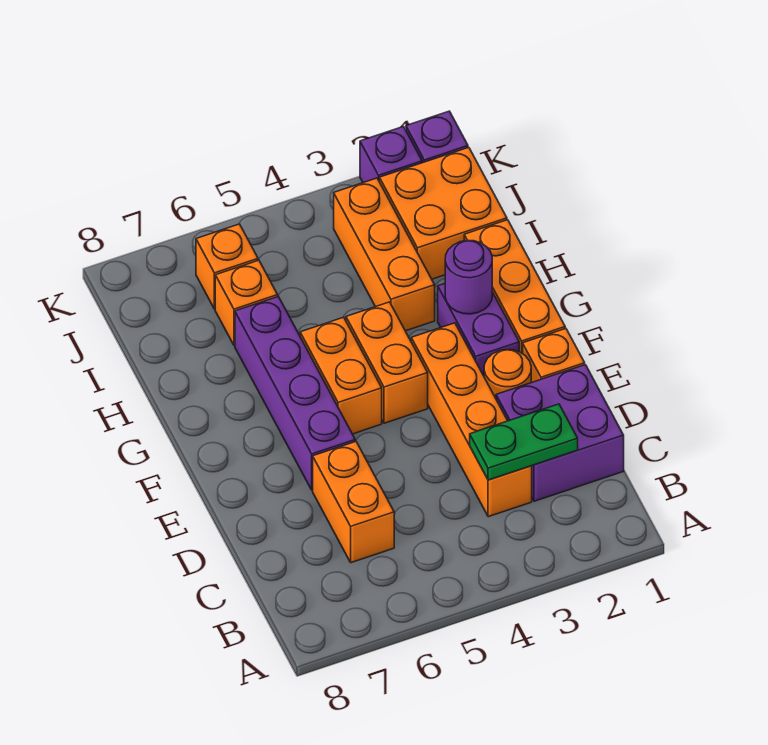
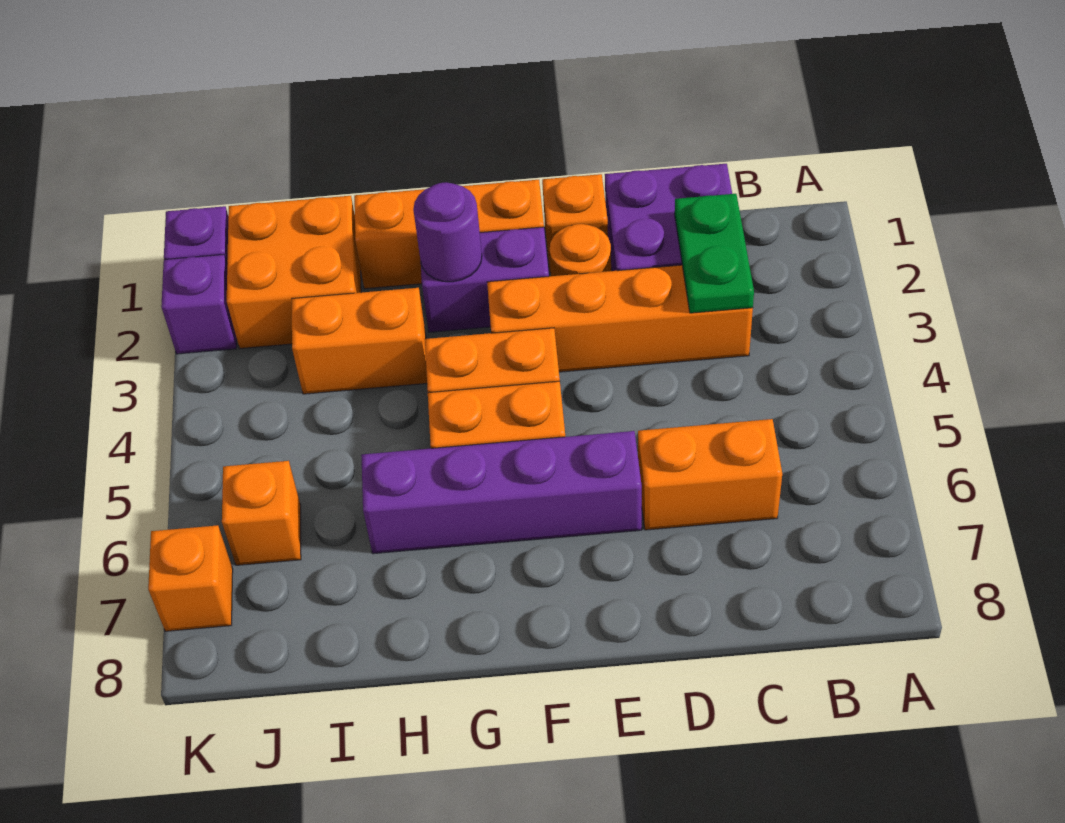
orange 1x3 brick [334,178,435,331] -> orange 1x2 brick [292,288,427,394]
orange 1x1 brick [215,260,278,345] -> orange 1x1 brick moved to [148,525,233,631]

